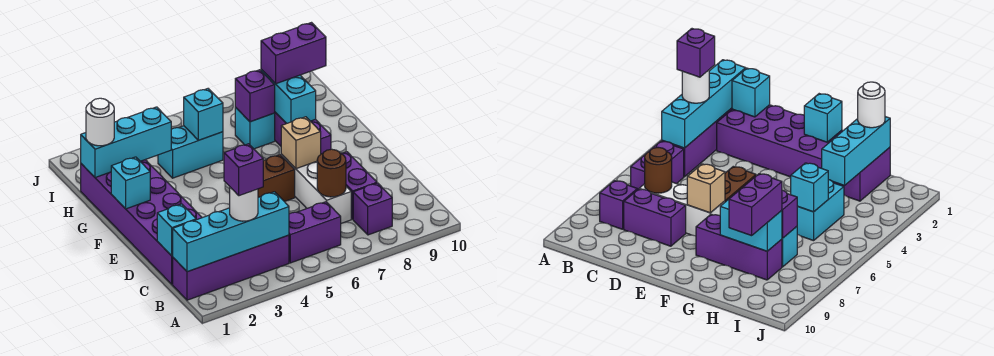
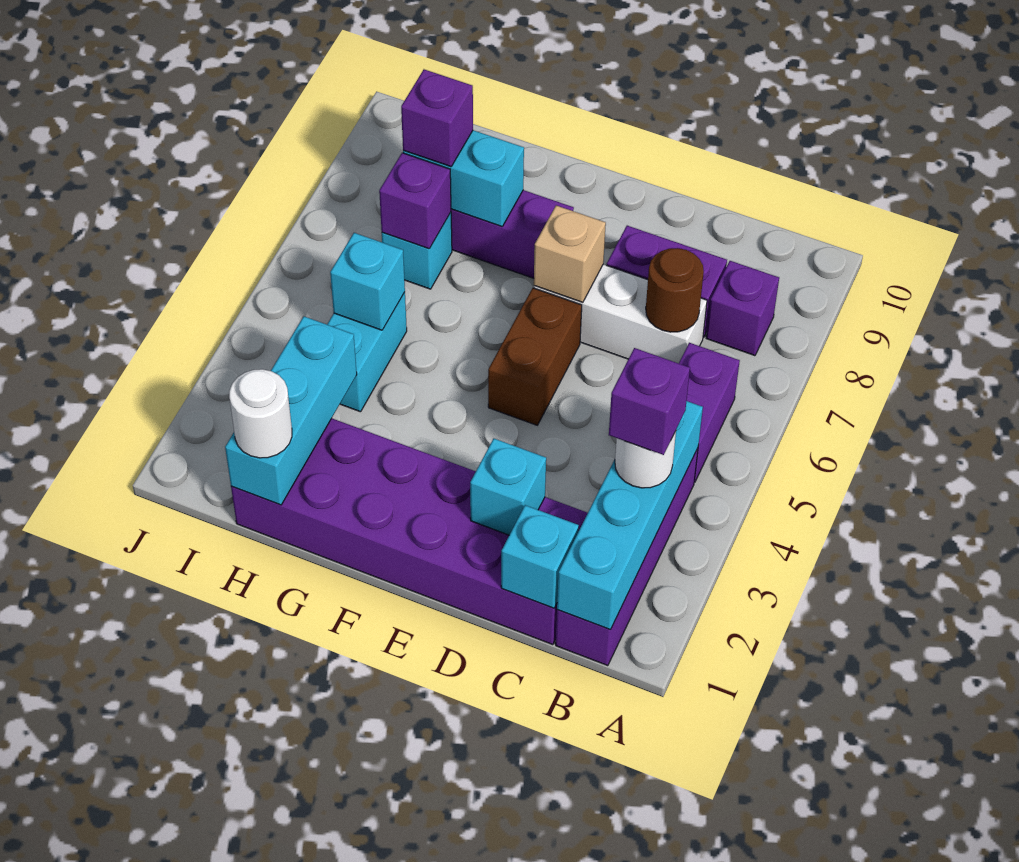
cyan 1x1 brick [111,157,150,209] -> cyan 1x1 brick moved to [470,439,546,535]
purple 1x2 brick [261,23,326,84] -> purple 1x1 brick [401,69,473,167]

